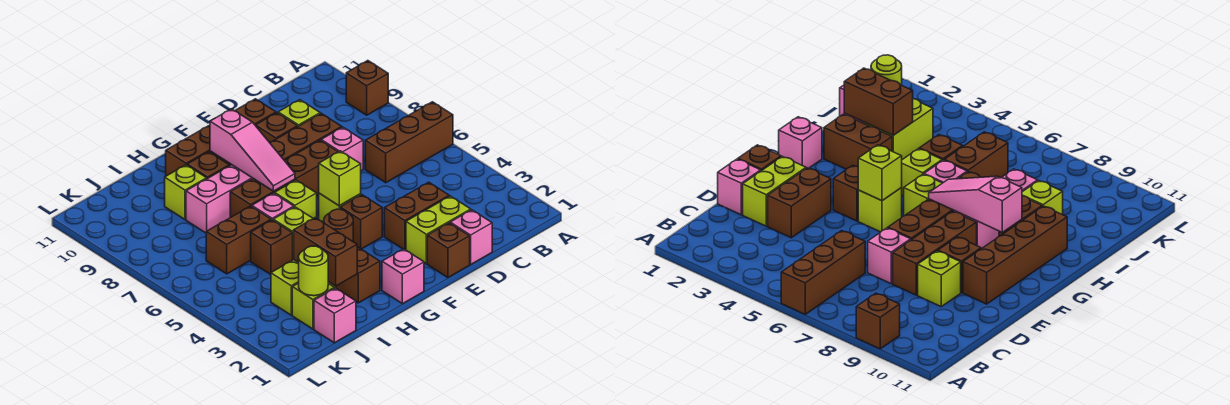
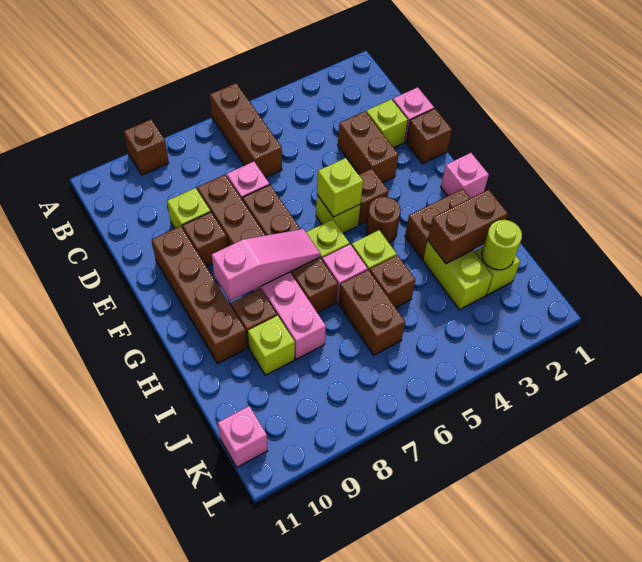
lime 1x2 brick [406,196,471,264] -> lime 1x1 brick [366,99,408,148]
pink 1x1 brick [314,288,356,343] -> pink 1x1 brick moved to [218,406,267,467]

